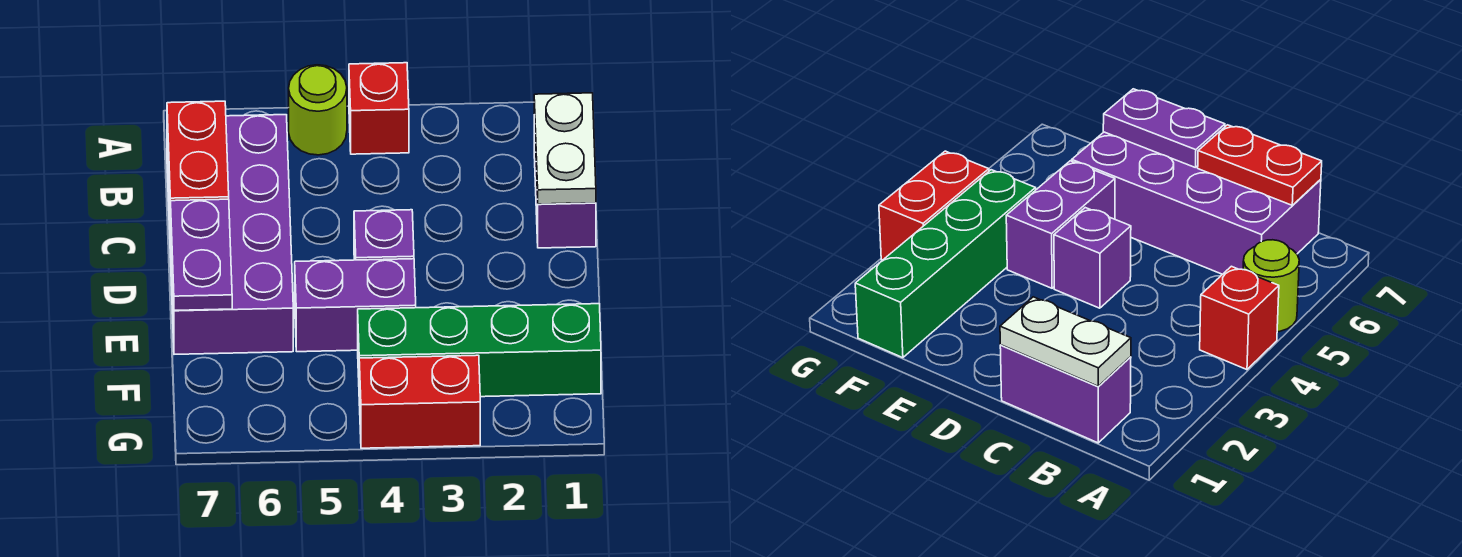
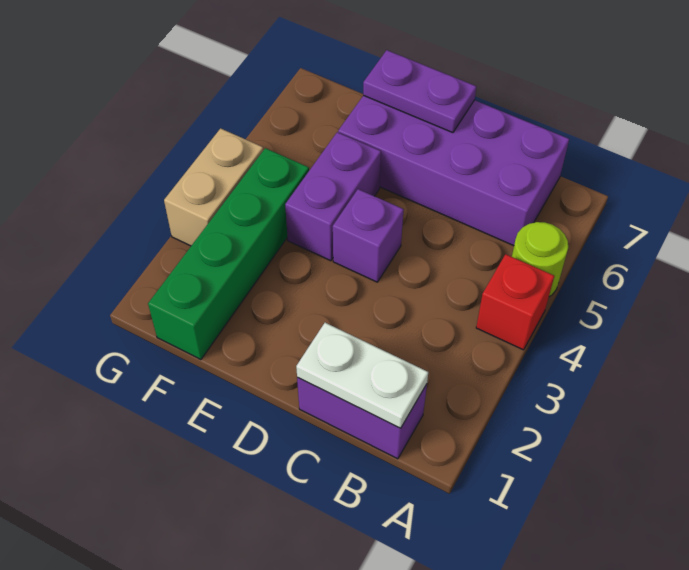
red 1x2 plate [167,101,229,212] -> none
red 1x2 brick [359,355,480,448] -> tan 1x2 brick [164,128,263,246]

